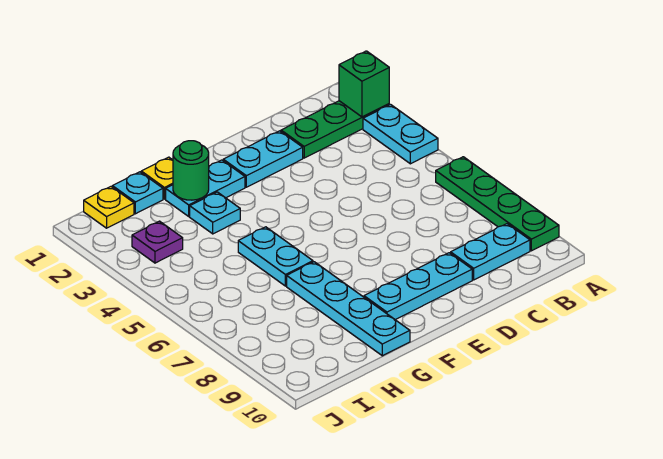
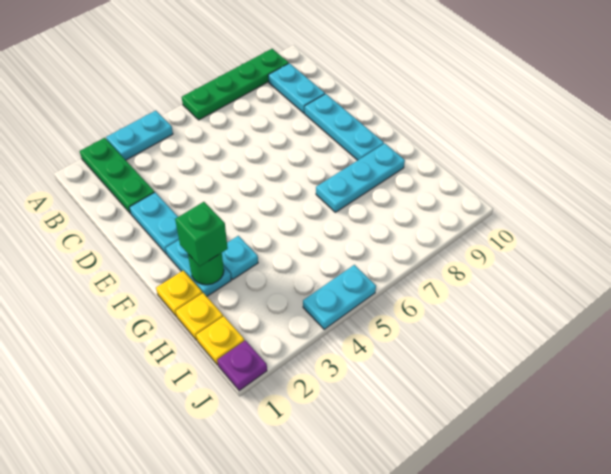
green 1x1 brick [339,51,389,117] -> green 1x1 brick moved to [175,202,228,266]
cyan 1x2 plate [238,227,313,286] -> cyan 1x2 plate moved to [303,265,376,329]
cyan 1x4 plate [287,262,410,356] -> cyan 1x3 plate [316,144,405,212]
cyan 1x1 plate [112,172,163,214] -> yellow 1x1 plate [176,293,223,340]
purple 1x1 plate [132,221,183,263] -> purple 1x1 plate moved to [217,340,267,391]

